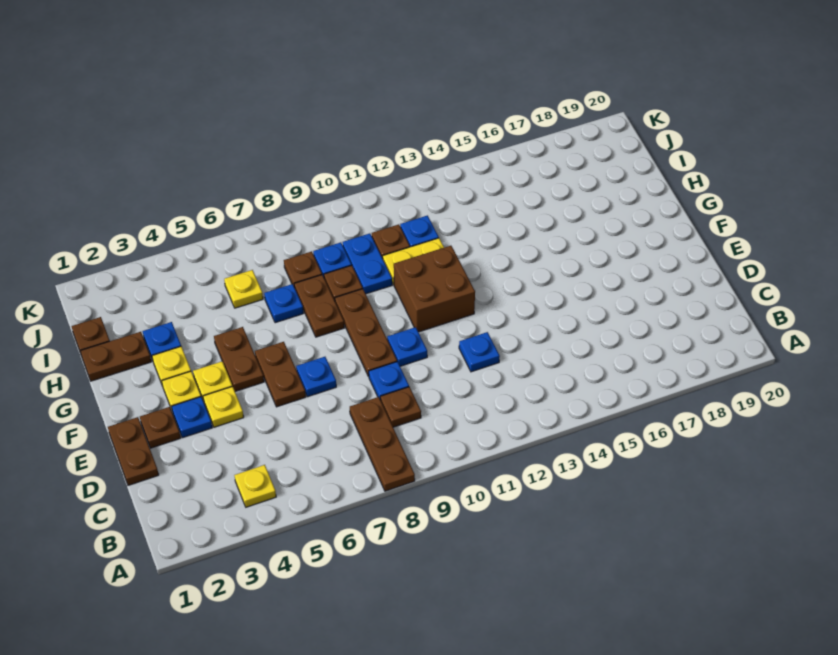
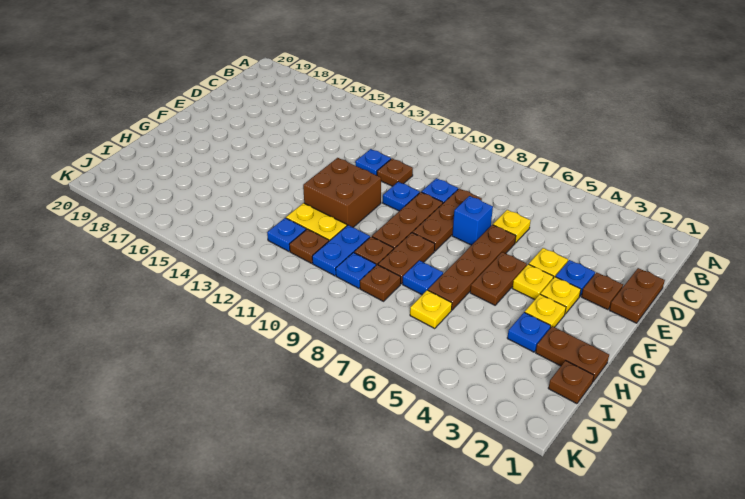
brown 1x3 plate [350,397,415,491] -> brown 1x3 plate moved to [413,188,482,251]
yellow 1x1 plate [234,465,276,507] -> yellow 1x1 plate moved to [493,210,531,243]
brown 1x1 plate [380,387,421,427] -> brown 1x1 plate moved to [377,159,413,186]
brown 1x2 plate [255,342,306,407] -> brown 1x4 plate [428,225,516,310]
blue 1x1 plate [296,357,336,397] -> blue 1x1 brick [452,196,493,245]

